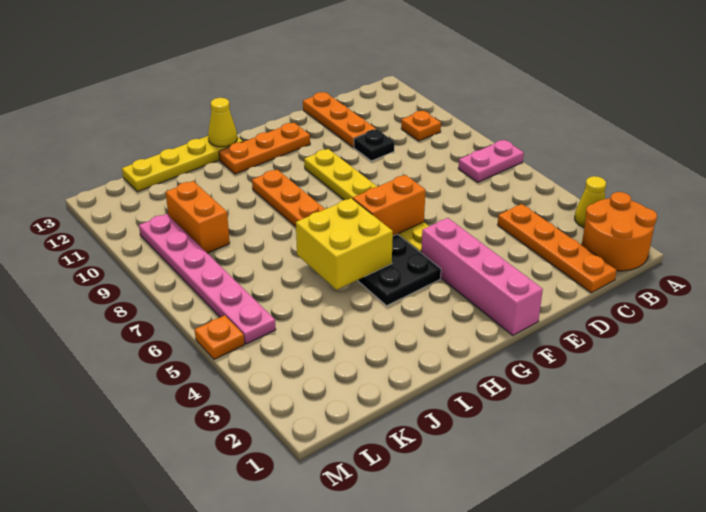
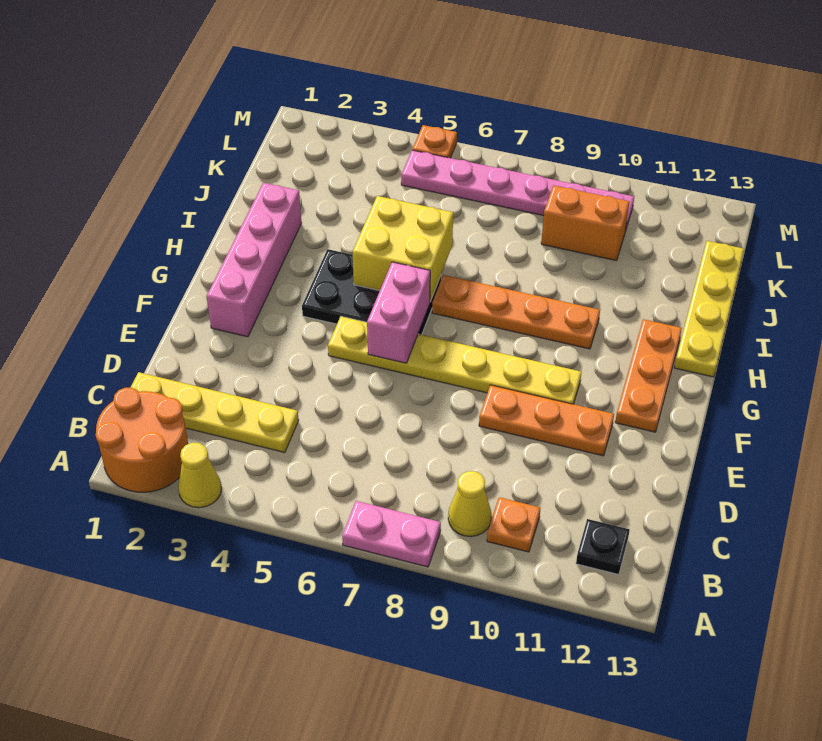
pink 1x2 plate [458,140,524,182] -> pink 1x2 plate turned to [342,501,441,567]
orange 1x4 plate [498,204,617,293] -> yellow 1x4 plate [130,372,299,453]
black 1x1 plate [354,129,394,161] -> black 1x1 plate moved to [576,519,630,575]
orange 1x3 plate [303,92,376,147] -> orange 1x3 plate moved to [479,385,614,456]
pink 1x4 brick [421,218,543,335] -> pink 1x4 brick turned to [207,183,301,337]
orange 1x2 brick [353,175,426,236] -> pink 1x2 brick [367,262,430,363]
yellow 1x1 cone [208,98,237,147] -> yellow 1x1 cone moved to [448,471,491,537]

